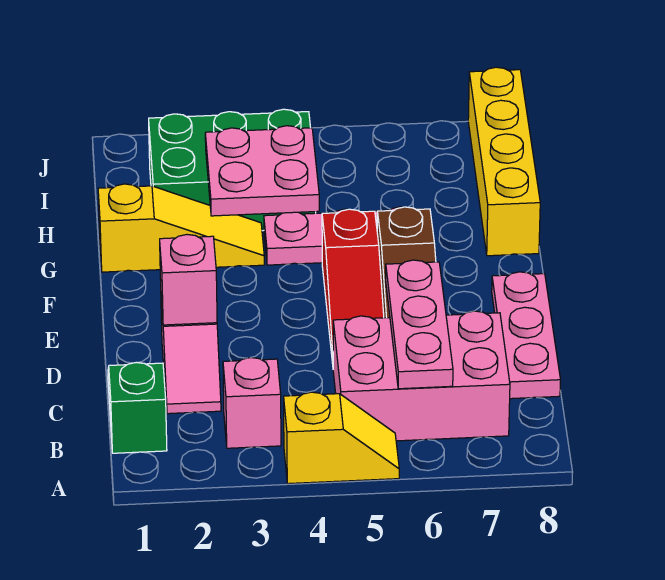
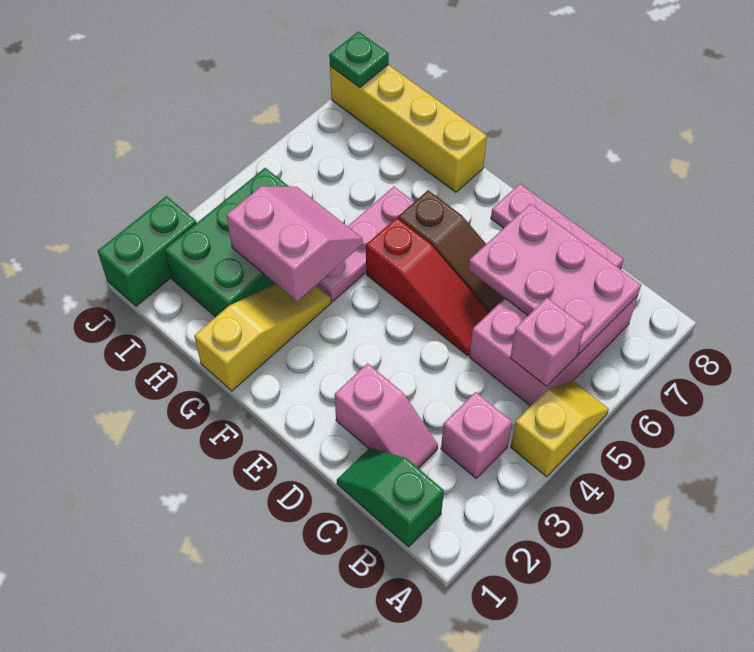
pink 1x3 plate [386,260,453,389] -> pink 2x3 plate [468,204,641,354]
pink 1x1 brick [160,235,217,325] -> pink 1x1 brick moved to [510,298,585,387]
pink 2x2 plate [205,126,319,216] -> pink 2x2 slope [226,186,363,301]
none -> green 1x2 brick [98,196,197,306]
none -> green 1x1 plate [329,31,389,88]

